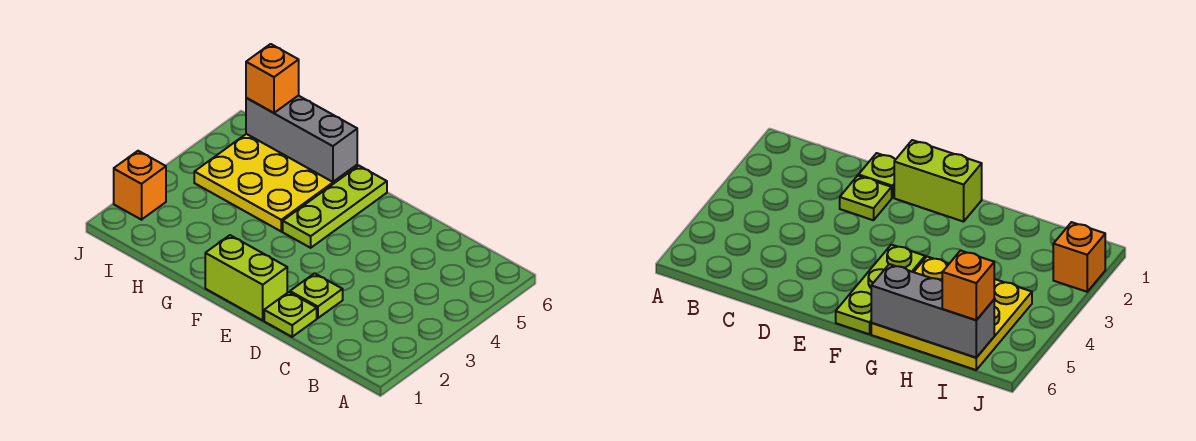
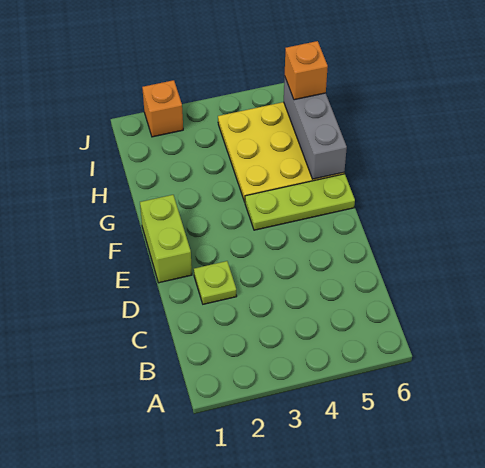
lime 1x1 plate [264,292,317,337] -> none

